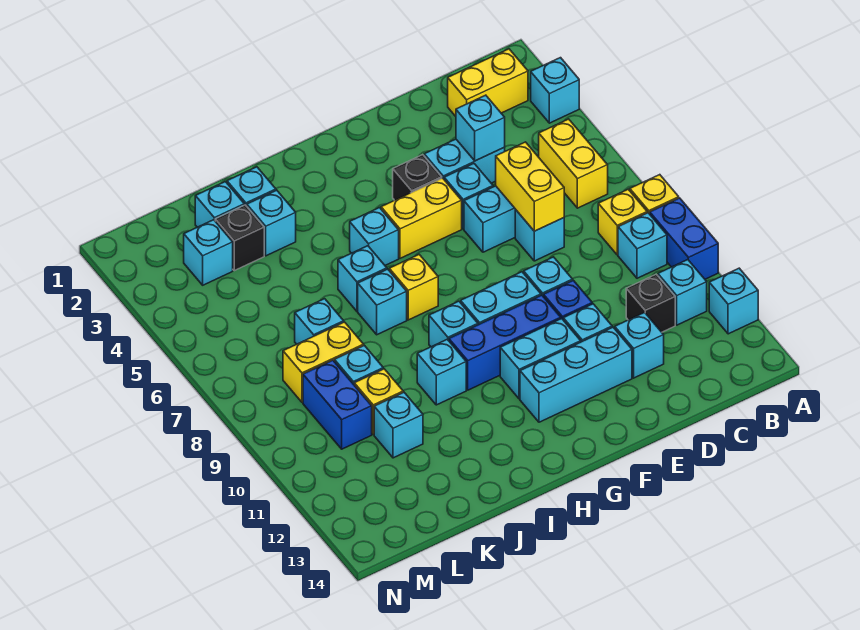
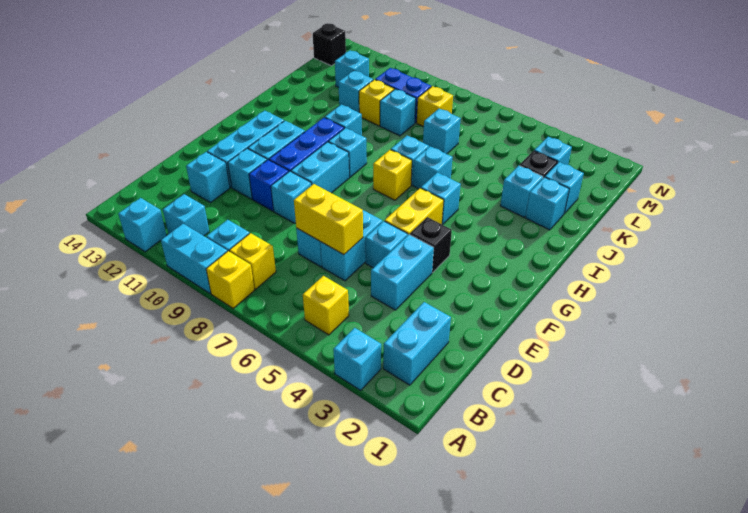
blue 1x2 brick [650,198,718,279] -> cyan 1x2 brick [161,224,227,293]
yellow 1x2 brick [448,49,528,116] -> cyan 1x2 brick [383,302,451,385]
yellow 1x2 brick [539,119,608,208] -> yellow 1x1 brick [303,276,349,335]
black 1x1 brick [626,274,675,332] -> black 1x1 brick moved to [313,23,346,66]
cyan 1x1 brick [456,95,505,161] -> cyan 1x1 brick moved to [335,50,369,87]
yellow 1x2 brick [283,322,364,402] -> yellow 1x1 brick [417,86,453,127]

